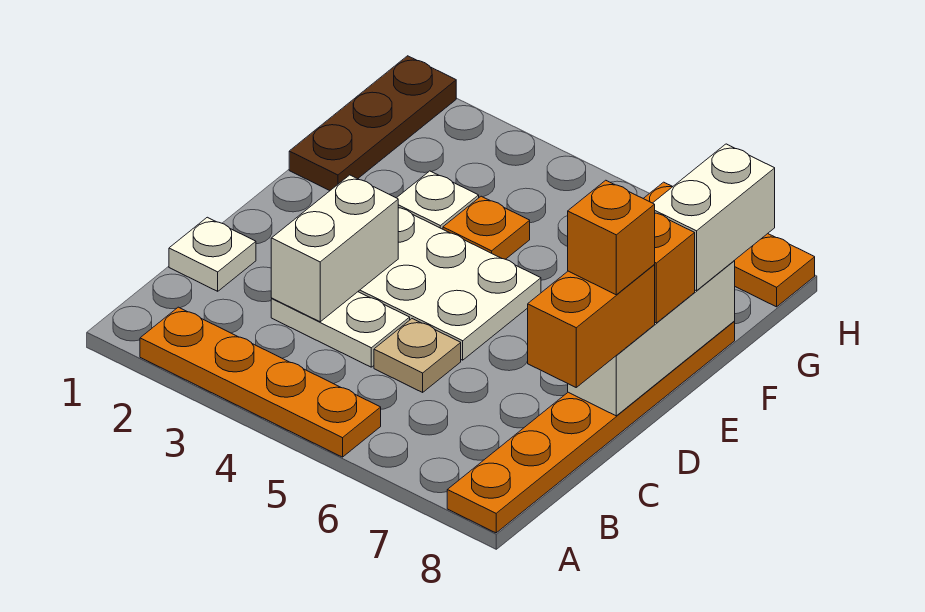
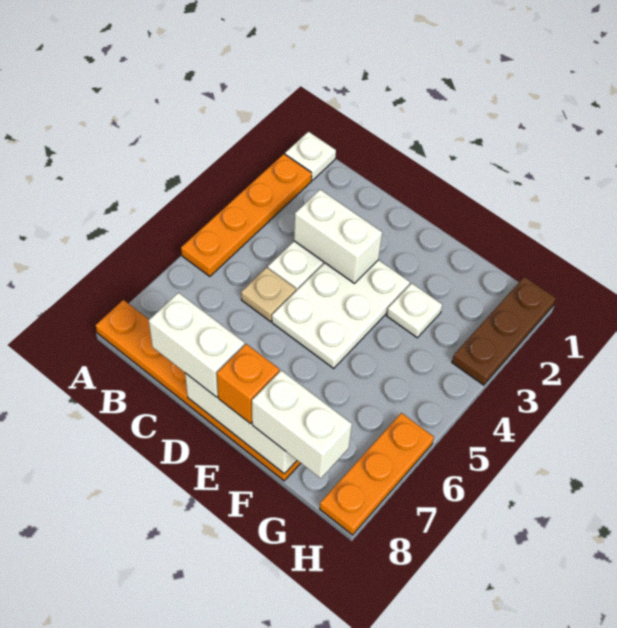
white 1x1 plate [169,217,256,291] -> white 1x1 plate moved to [285,132,336,180]
orange 1x2 brick [528,265,655,387] -> white 1x2 brick [149,293,245,397]
orange 1x1 brick [568,180,655,295] -> none
brown 1x3 plate [289,56,456,191] -> brown 1x3 plate turned to [452,277,556,385]
orange 1x1 plate [443,196,530,259] -> none

